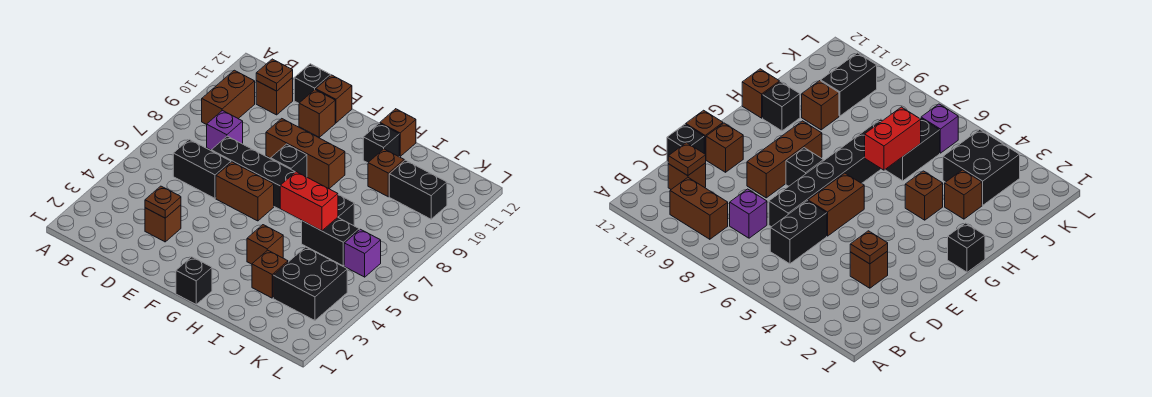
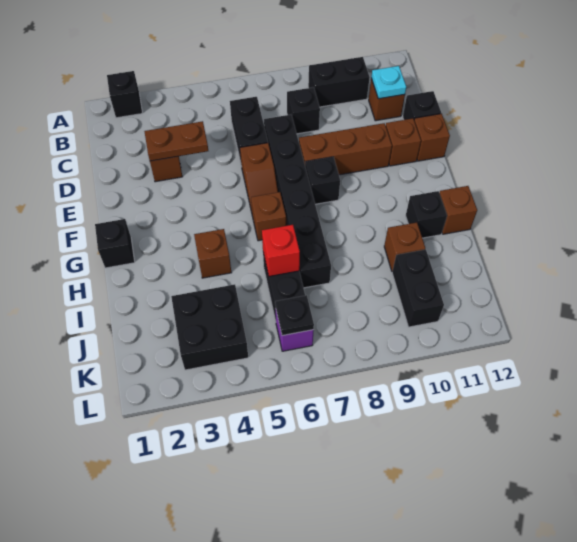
none -> black 1x1 brick [107,71,142,118]
brown 1x2 brick [202,70,255,125] -> black 1x2 brick [308,57,370,107]
purple 1x1 brick [207,111,243,150] -> black 1x1 brick [287,87,320,134]
brown 1x1 plate [256,59,293,91] -> cyan 1x1 plate [371,66,406,99]
brown 1x1 plate [145,186,181,218] -> brown 1x2 plate [144,121,208,161]
brown 1x2 brick [216,162,274,221] -> brown 1x2 slope [240,143,278,212]
brown 1x3 brick [266,119,345,189] -> brown 1x3 brick turned to [299,123,392,175]
red 1x2 brick [280,172,338,231] -> red 1x1 brick [262,225,300,276]
brown 1x1 brick [252,250,288,298] -> brown 1x1 brick moved to [251,192,286,241]
none -> black 1x1 plate [275,295,314,336]

